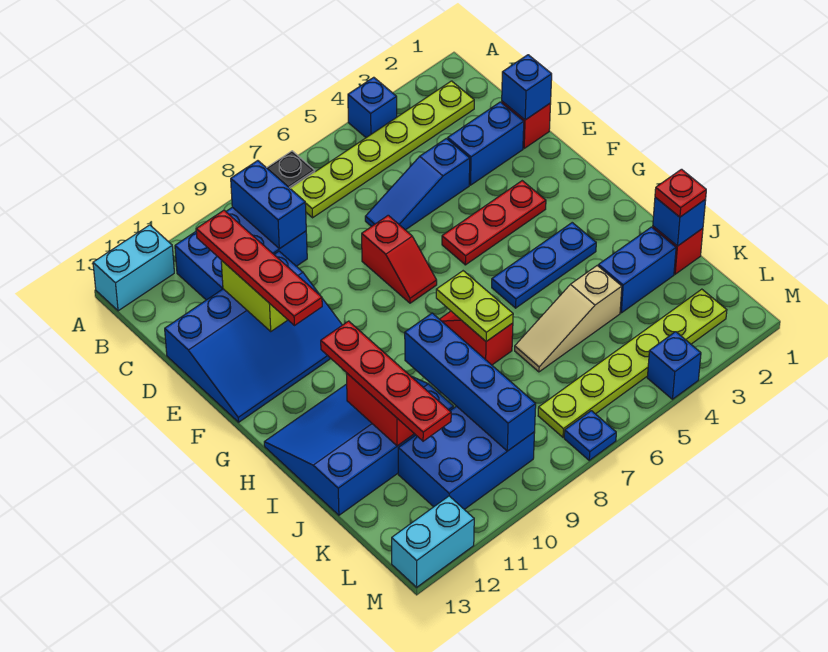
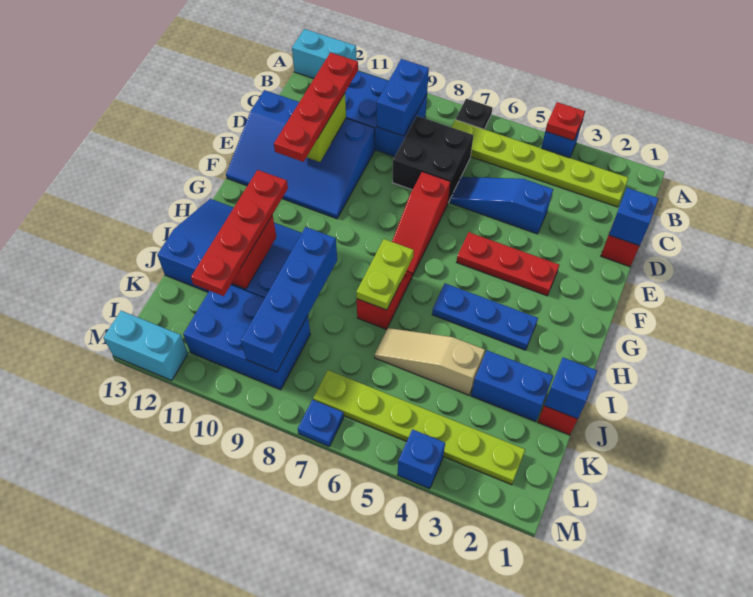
none -> black 2x2 brick [392,116,473,202]
blue 1x2 brick [448,102,524,185] -> none
red 1x2 slope [362,215,437,303] -> red 1x3 slope [392,172,450,276]
red 1x1 plate [655,169,706,217] -> red 1x1 plate moved to [546,102,585,141]

